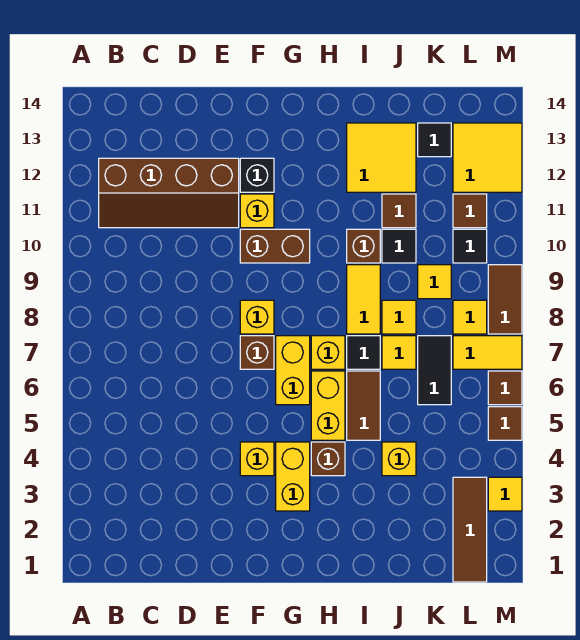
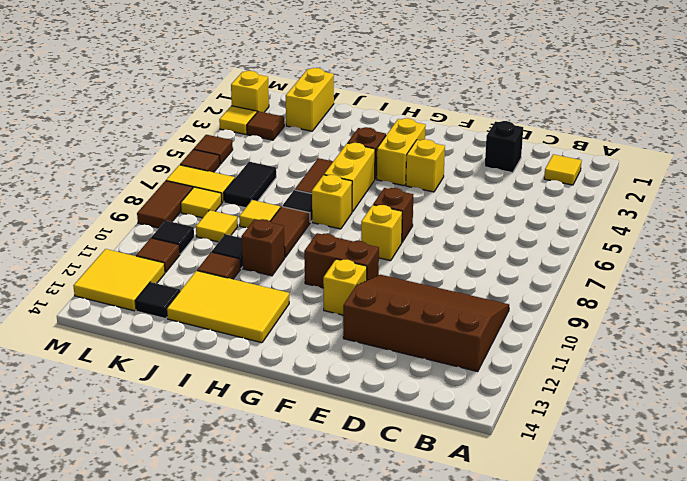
brown 2x4 slope [99,158,239,228] -> brown 3x4 slope [343,275,509,371]
black 1x1 brick [240,158,274,192] -> black 1x1 brick moved to [485,121,523,173]
yellow 1x2 brick [276,336,310,405] -> yellow 1x2 brick moved to [286,68,334,131]
yellow 1x2 tile [347,265,380,334] -> brown 1x2 tile [271,207,310,257]
yellow 2x2 tile [347,123,416,192] -> yellow 2x3 tile [167,271,289,343]
yellow 1x1 brick [382,442,416,476] -> yellow 1x1 brick moved to [231,71,269,112]
yellow 1x1 tile [382,336,416,369] -> yellow 1x1 tile moved to [544,154,582,185]
brown 1x3 tile [453,477,487,582] -> brown 1x1 tile [247,111,284,140]

